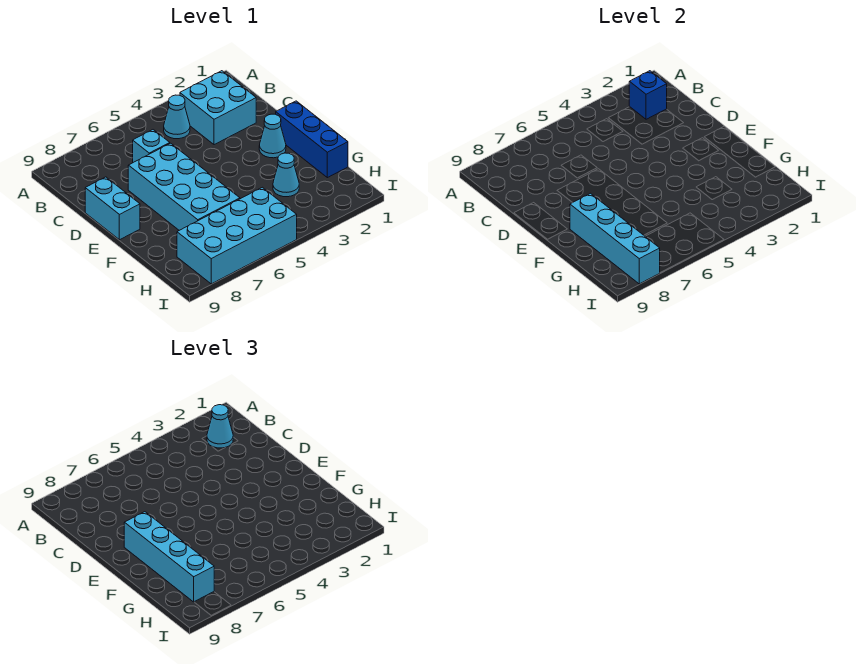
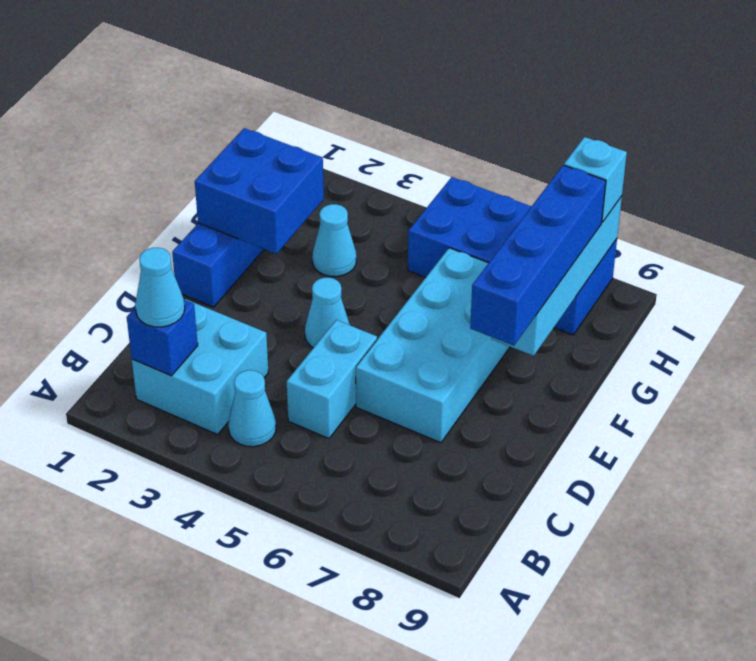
cyan 1x1 brick [133,130,170,162] -> cyan 1x1 brick moved to [564,137,627,222]
cyan 1x2 brick [85,177,140,240] -> cyan 1x2 brick moved to [287,320,377,439]
cyan 1x1 cone [259,114,286,158] -> cyan 1x1 cone moved to [305,278,350,348]
cyan 1x4 brick [124,512,214,602] -> blue 1x4 brick [470,165,606,346]
none -> blue 2x2 brick [195,128,324,254]
cyan 2x4 brick [177,187,297,284] -> blue 2x4 brick [408,177,617,335]

